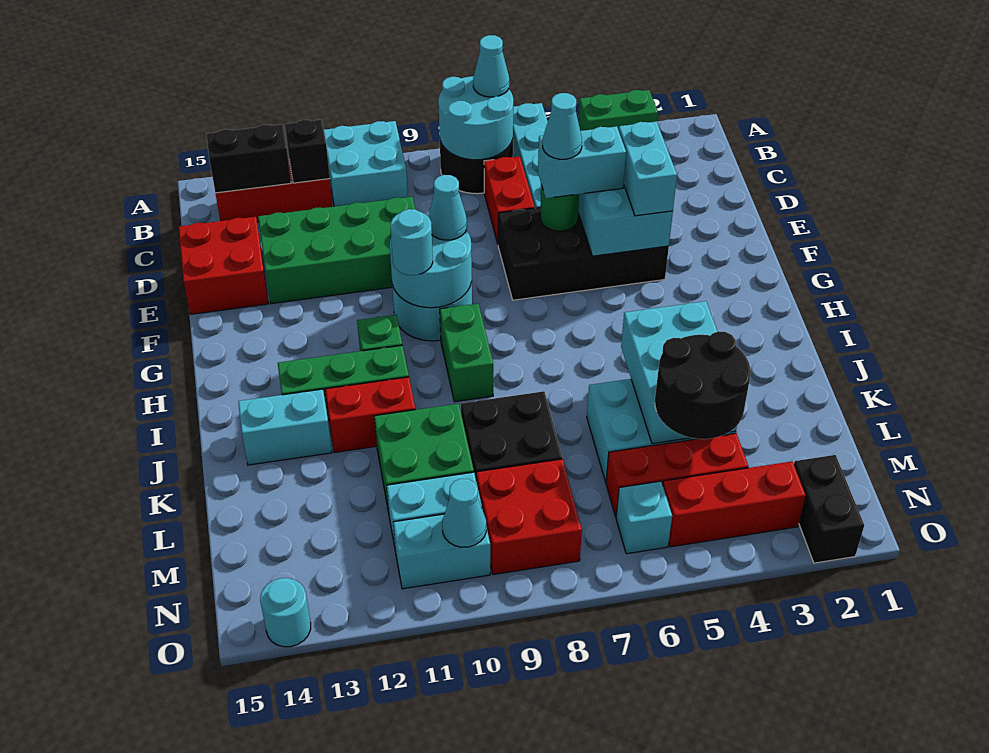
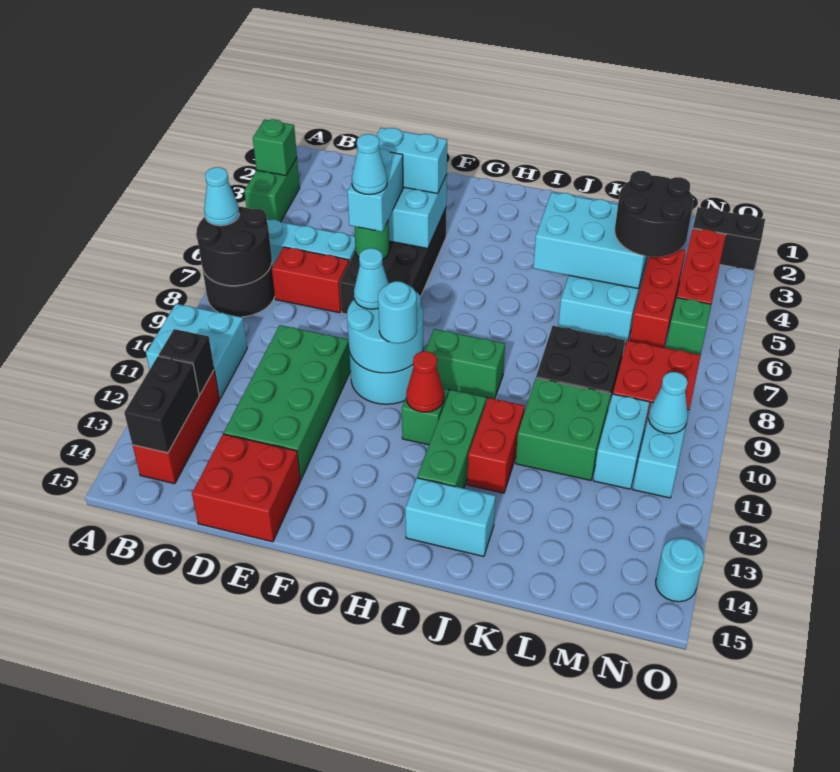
none -> green 1x1 brick [253,119,297,176]
cyan 2x2 round brick [438,76,513,160] -> black 2x2 round brick [196,207,272,286]
none -> red 1x1 cone [406,351,444,412]
cyan 1x2 brick [238,389,332,465] -> cyan 1x2 brick turned to [405,478,496,556]
cyan 1x1 brick [616,481,672,554] -> green 1x1 brick [666,297,711,355]

